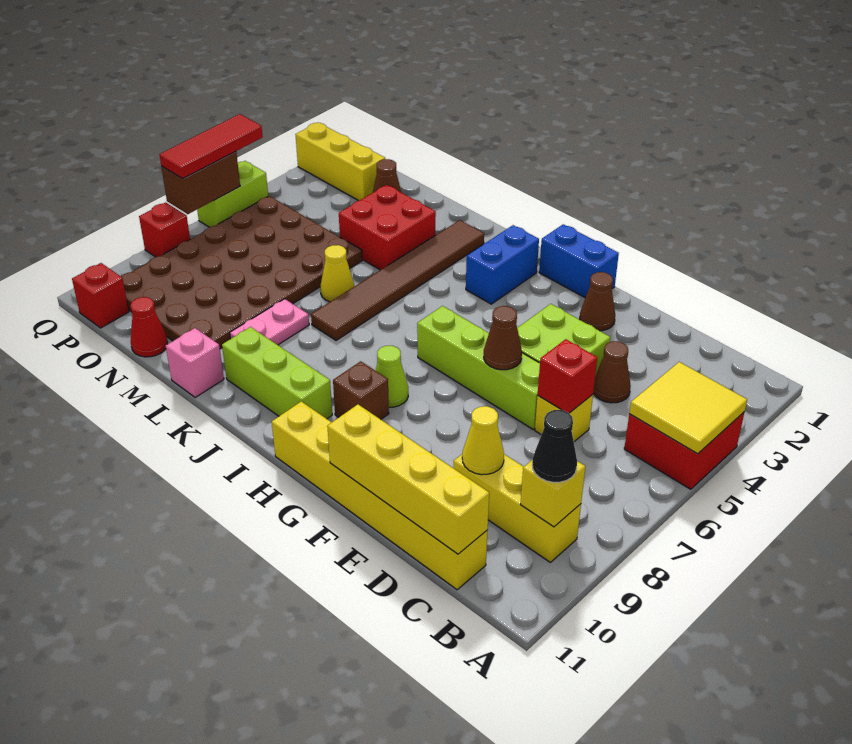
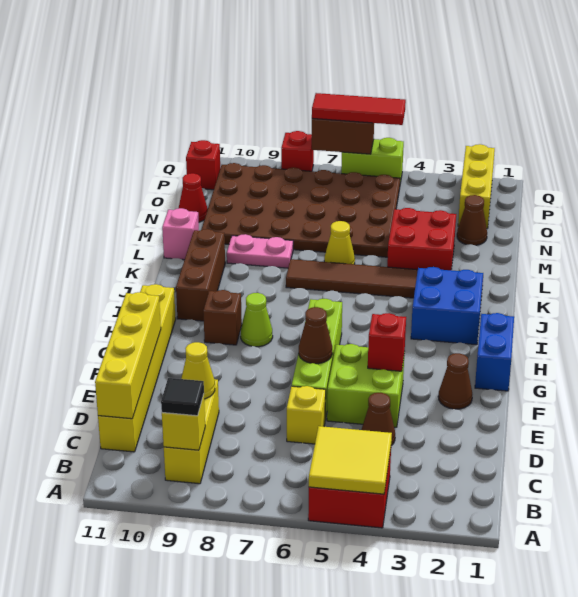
black 1x1 cone [532,410,577,482] -> black 1x1 tile [161,378,204,416]
red 1x1 brick [538,339,597,413] -> red 1x1 brick moved to [368,313,406,371]
blue 1x2 brick [466,225,539,304] -> blue 2x2 brick [411,267,483,345]
lime 1x3 brick [222,327,332,419] -> brown 1x3 brick [176,229,225,321]

